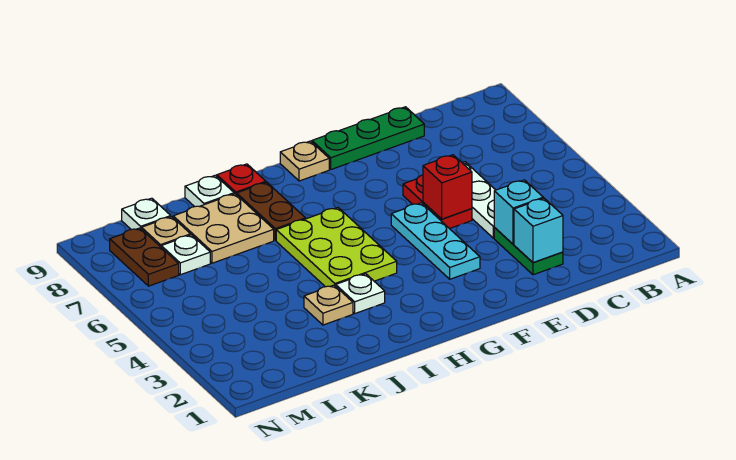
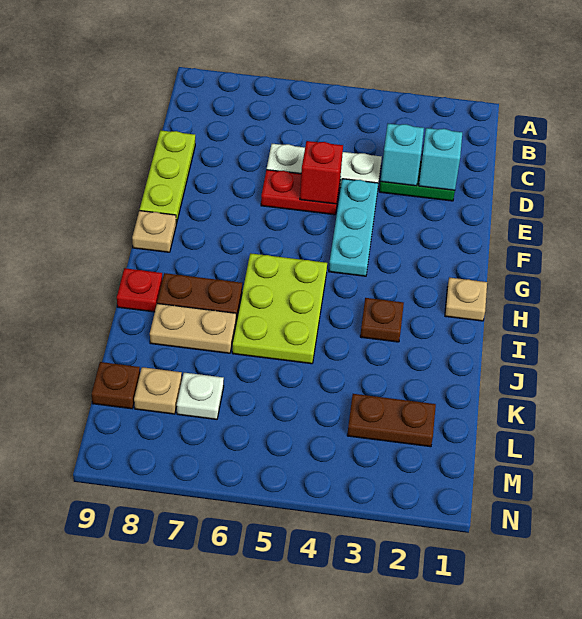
green 1x3 plate [312,107,424,169] -> lime 1x3 plate [140,130,195,224]
cyan 1x3 plate [391,203,480,279] -> cyan 1x3 plate turned to [329,179,378,276]
lime 2x3 plate [276,208,397,287] -> lime 2x3 plate turned to [232,253,327,364]
white 1x1 plate [336,274,385,313] -> brown 1x1 plate [360,298,404,342]
tan 1x1 plate [304,285,353,325] -> tan 1x1 plate moved to [445,277,487,321]
tan 2x2 plate [173,194,274,263] -> tan 1x2 plate [150,304,236,353]
white 1x1 plate [185,175,234,207] -> none
white 1x1 plate [122,198,171,230] -> brown 1x1 plate [92,362,140,409]
brown 1x2 plate [110,228,179,286] -> brown 1x2 plate moved to [347,394,436,447]

